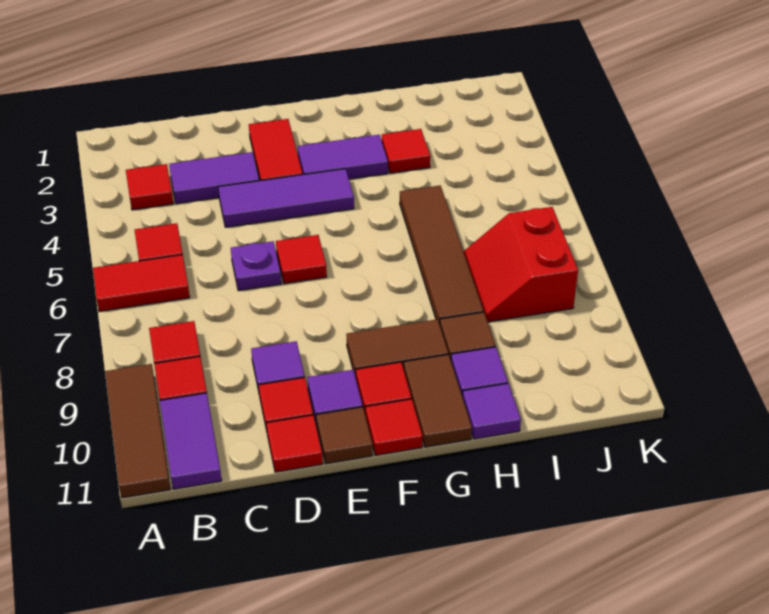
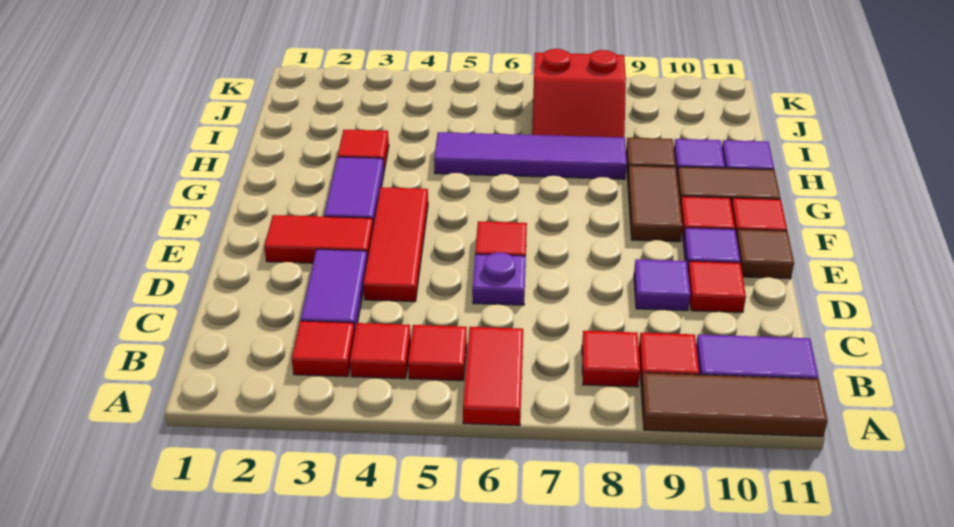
purple 1x3 tile [218,169,354,227] -> red 1x3 tile [363,187,428,302]
red 1x1 tile [266,415,323,472] -> red 1x1 tile moved to [350,323,411,379]
brown 1x4 tile [400,186,484,324] -> purple 1x4 tile [434,132,627,179]

